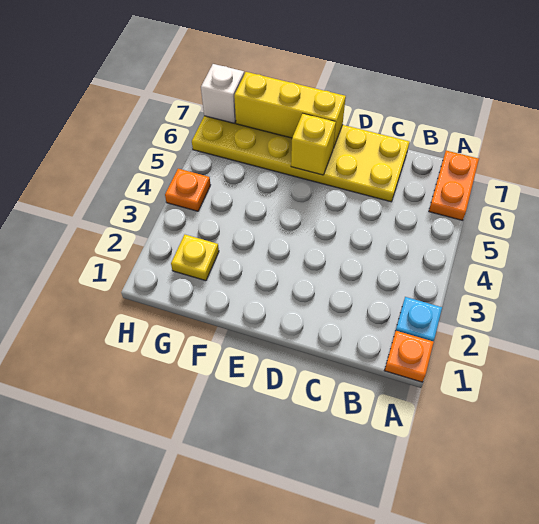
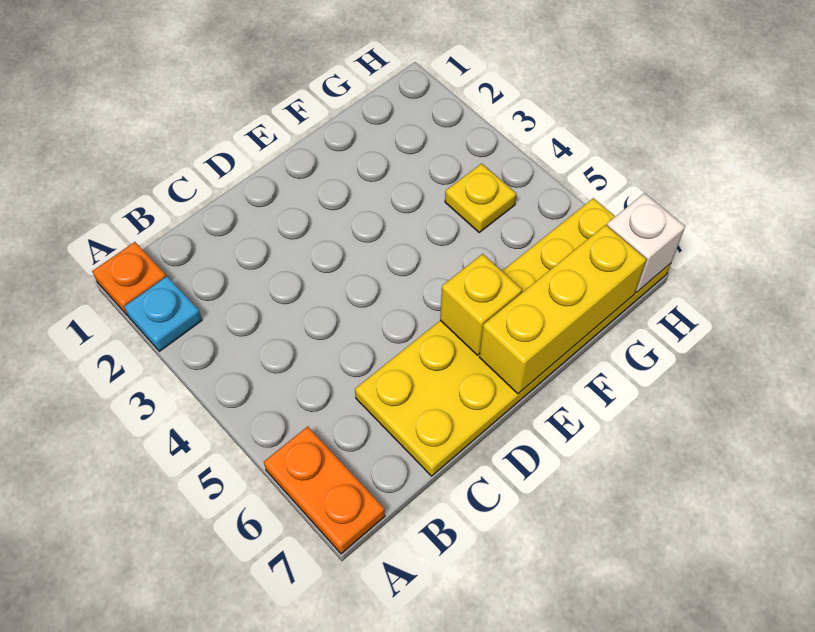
yellow 1x1 plate [171,235,219,281] -> yellow 1x1 plate moved to [445,163,516,232]
orange 1x1 plate [165,169,210,211] -> none

